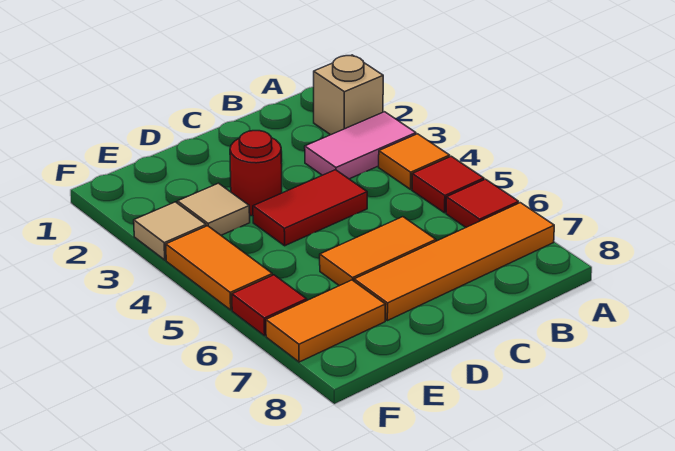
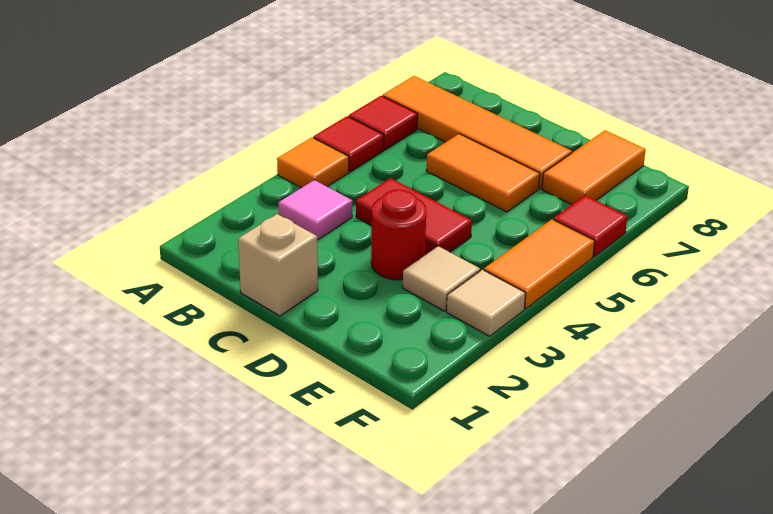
tan 1x1 brick [314,55,383,135] -> tan 1x1 brick moved to [238,214,318,316]
pink 1x2 tile [305,112,416,179] -> pink 1x1 tile [279,180,352,240]
orange 1x2 tile [266,280,386,362] -> orange 1x2 tile turned to [542,130,646,204]

